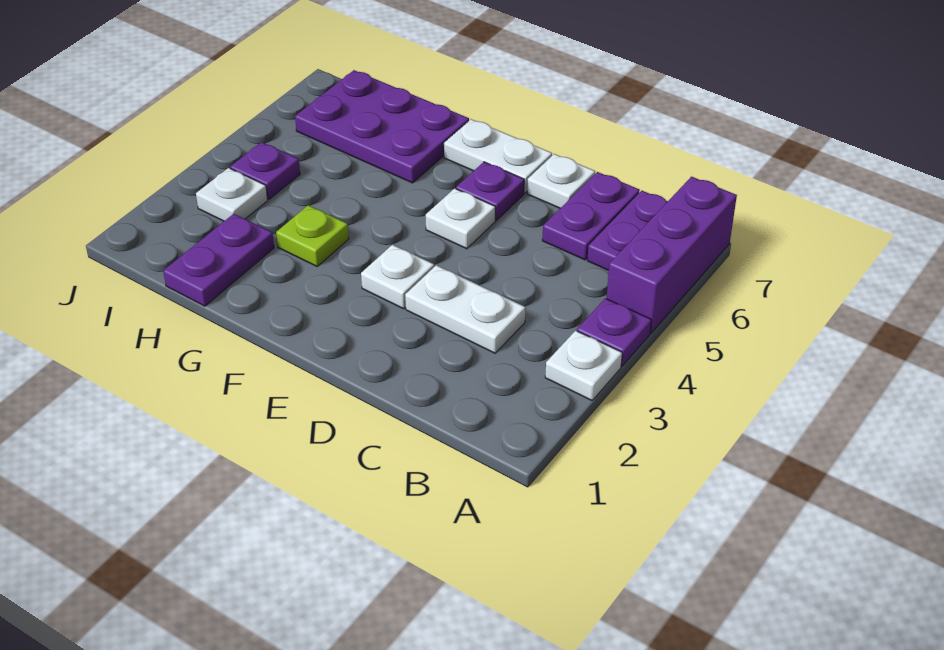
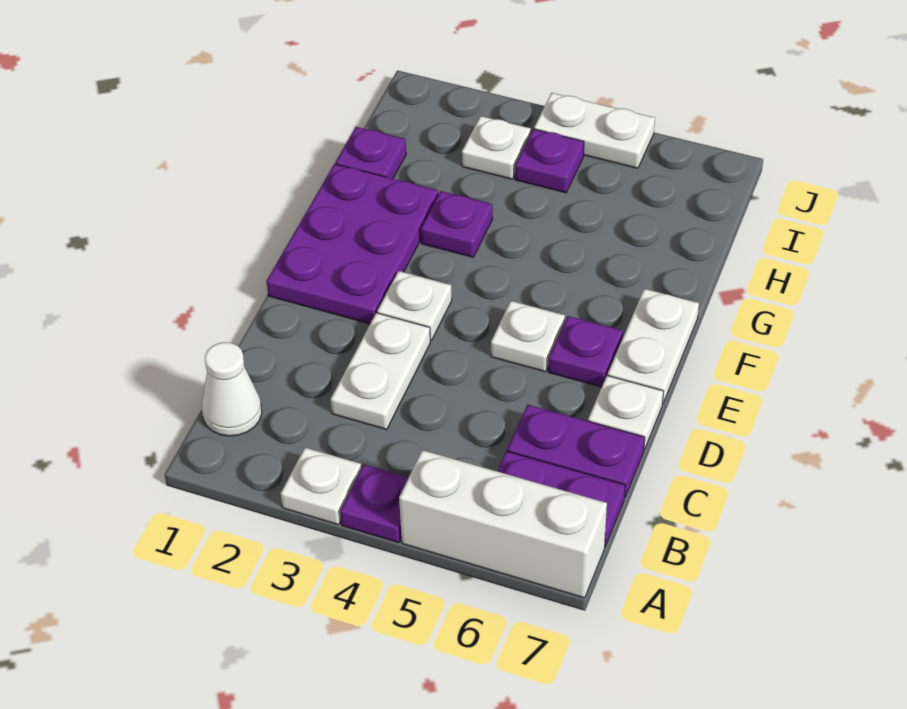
purple 1x3 brick [607,177,737,333] -> white 1x3 brick [399,450,607,598]
none -> white 1x1 cone [202,342,262,436]
lime 1x1 plate [276,205,349,266] -> purple 1x1 plate [421,191,492,257]
purple 2x3 plate [295,70,469,183] -> purple 2x3 plate moved to [267,164,438,324]
purple 1x2 plate [163,214,274,306] -> purple 1x1 plate [335,127,406,179]
none -> white 1x2 plate [534,93,655,168]

